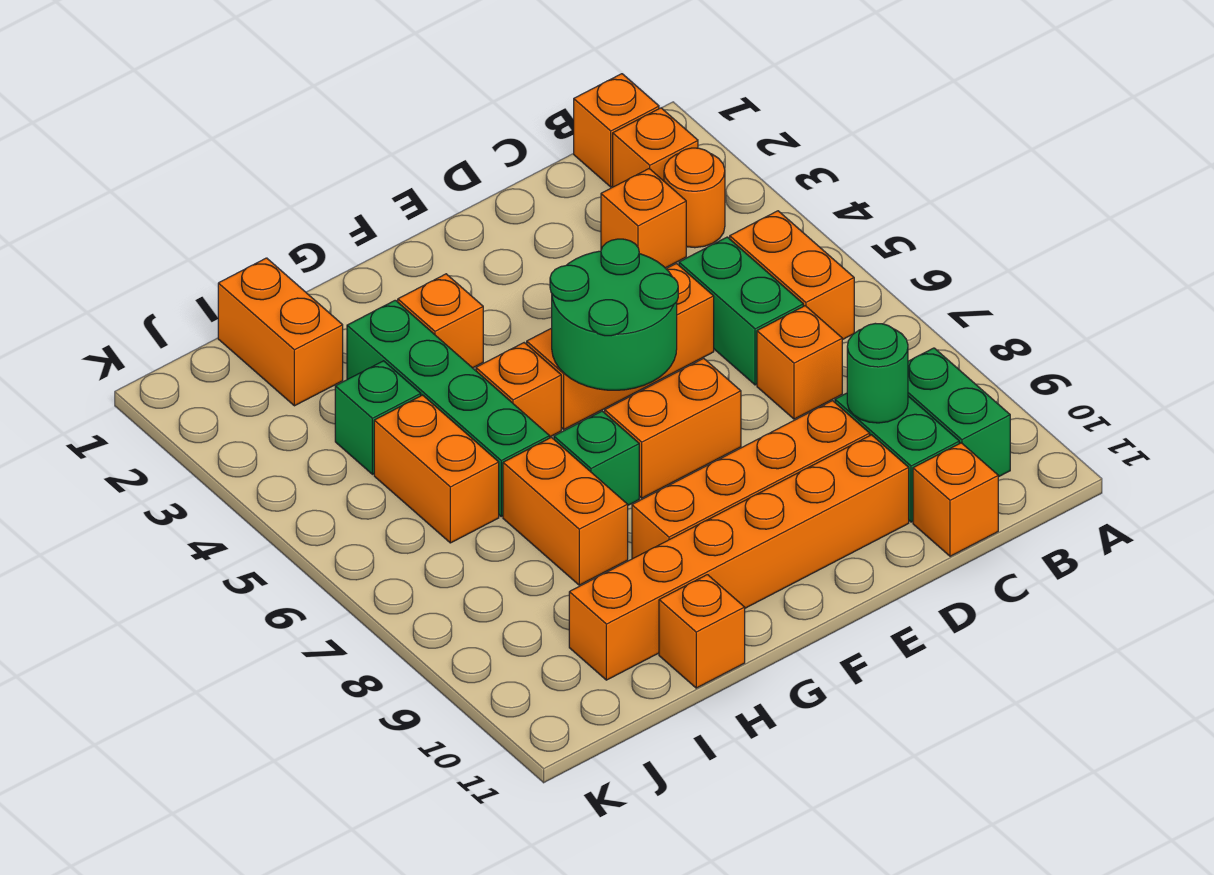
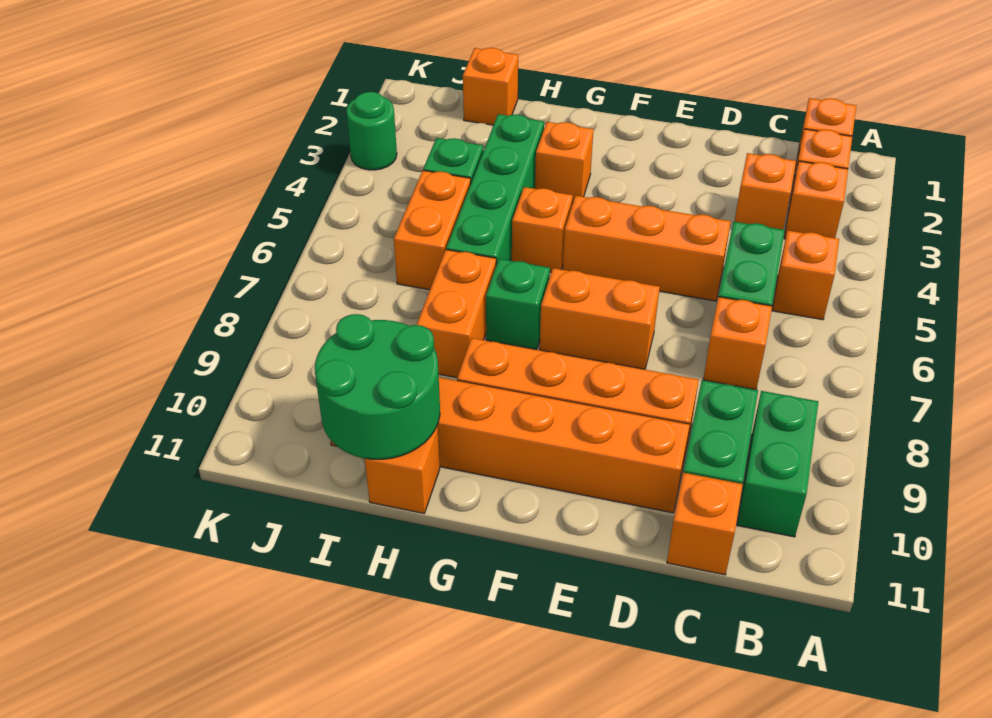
orange 1x1 round brick [664,148,725,248] -> orange 1x1 brick [784,161,848,239]
orange 1x2 brick [730,211,854,340] -> orange 1x1 brick [772,231,839,320]
green 1x1 round brick [847,323,908,423] -> green 1x1 round brick moved to [346,92,397,170]
green 2x2 round brick [550,239,678,390] -> green 2x2 round brick moved to [315,314,440,459]
orange 1x2 brick [218,258,343,406] -> orange 1x1 brick [463,48,518,125]

